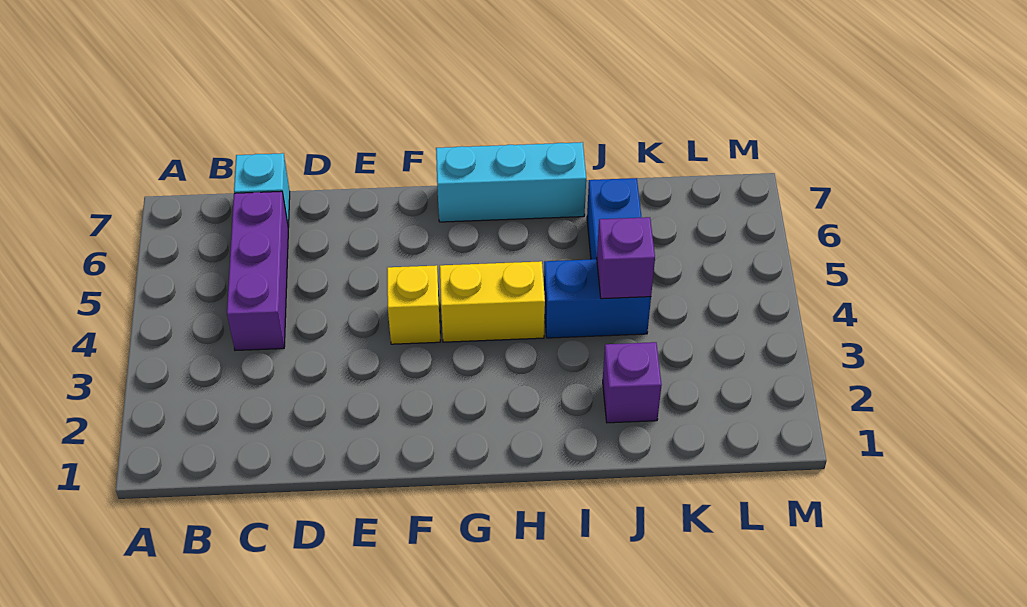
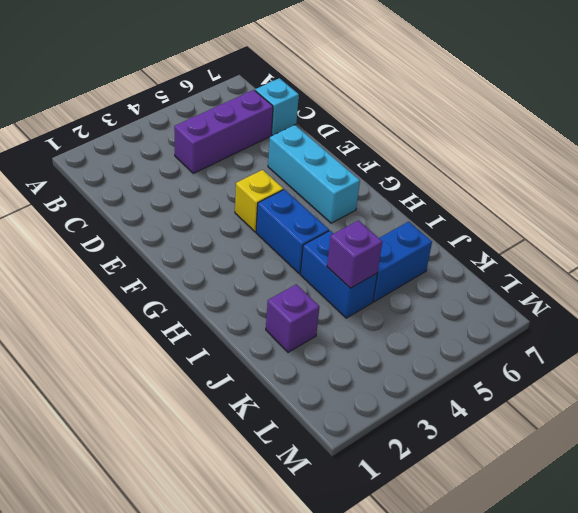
yellow 1x2 brick [440,261,545,342] -> blue 1x2 brick [256,189,329,274]
cyan 1x3 brick [436,142,586,222] -> cyan 1x3 brick moved to [268,125,360,223]

